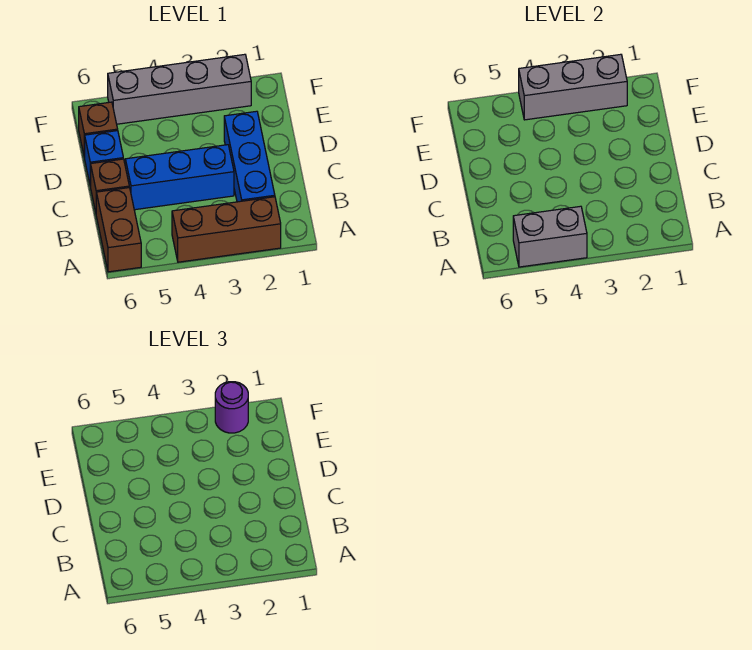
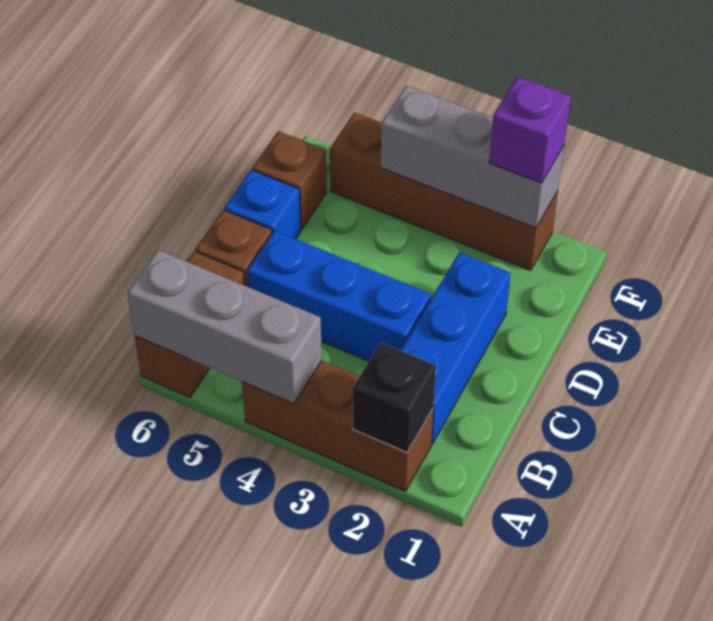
none -> black 1x1 brick [353,342,436,453]
grey 1x2 brick [513,206,587,267] -> grey 1x3 brick [127,250,322,404]
grey 1x4 brick [108,54,251,124] -> brown 1x4 brick [330,112,558,271]
purple 1x1 round brick [215,382,248,433] -> purple 1x1 brick [489,77,571,183]

